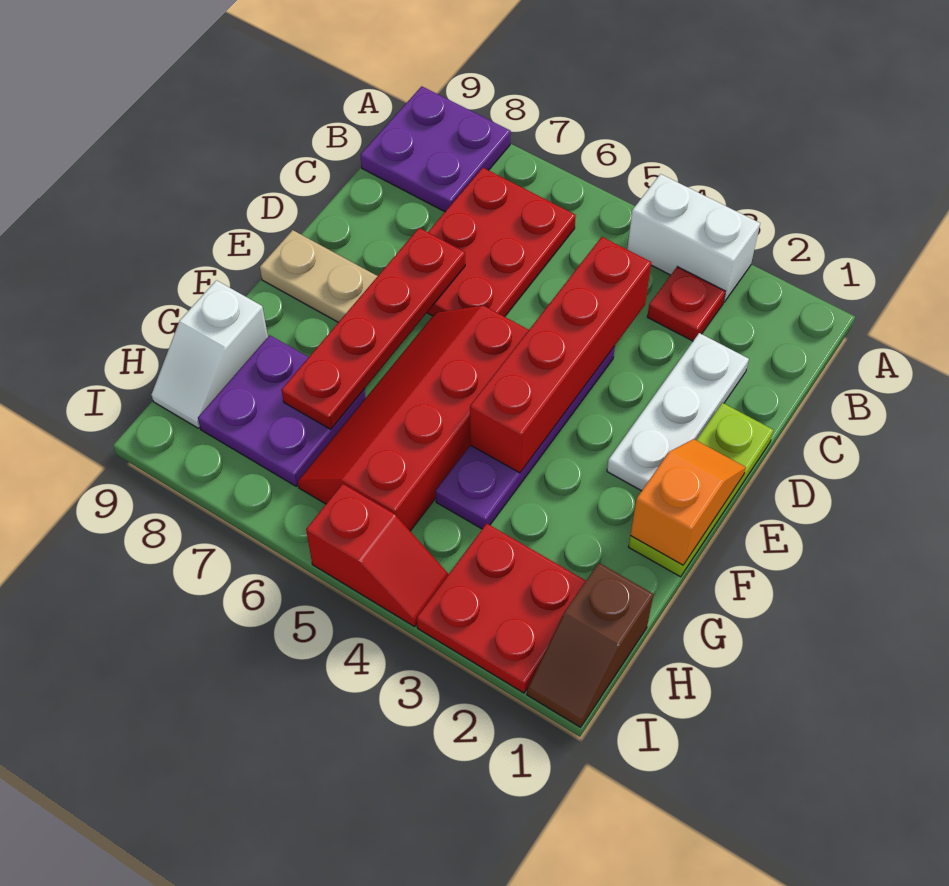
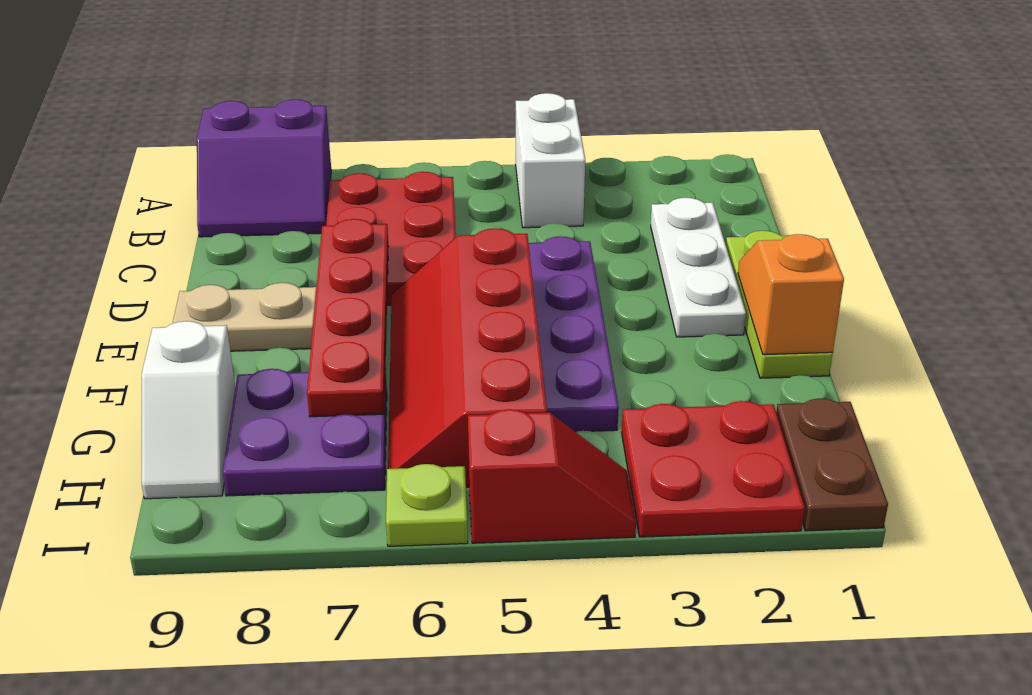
white 1x2 brick [627,174,760,302] -> white 1x2 brick turned to [516,93,585,228]
purple 2x2 plate [361,86,511,212] -> purple 2x2 slope [197,100,331,237]
red 1x1 plate [647,267,725,341] -> none
red 1x4 brick [470,237,651,473] -> none
brown 1x2 slope [527,563,654,727] -> brown 1x2 plate [776,398,888,531]
none -> lime 1x1 plate [386,464,468,546]

